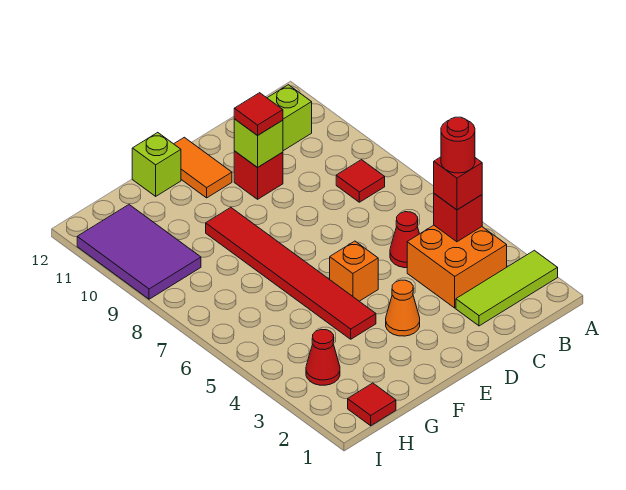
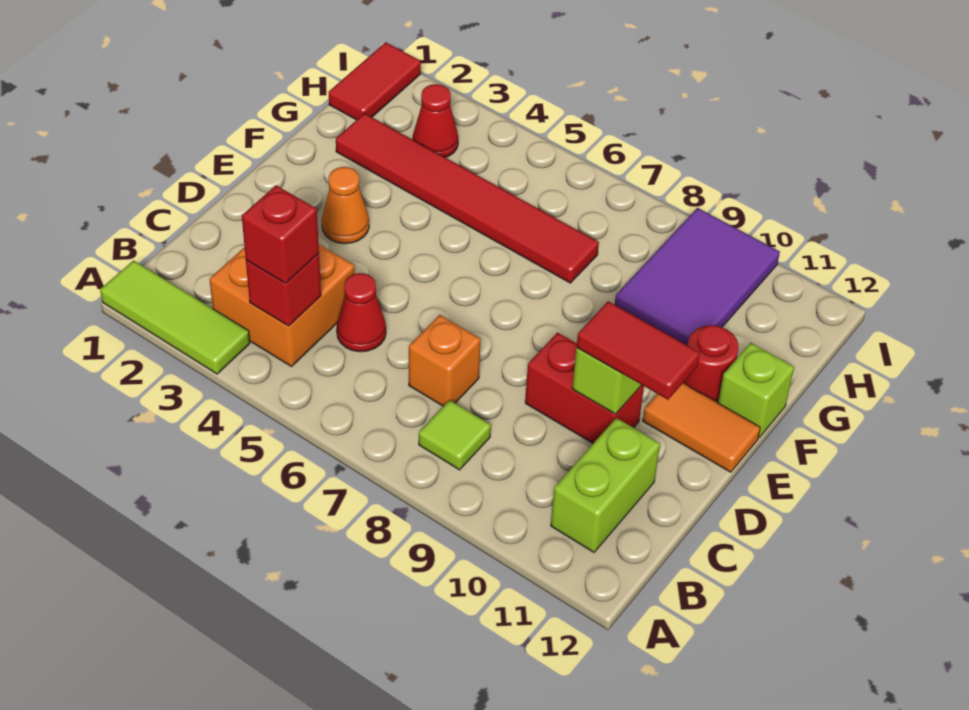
lime 1x3 tile [456,250,558,326] -> lime 1x3 tile turned to [100,260,250,374]
red 1x1 round brick [441,117,475,173] -> red 1x1 round brick moved to [683,325,739,403]
red 1x1 tile [336,160,385,202] -> lime 1x1 tile [419,400,491,470]
red 1x1 brick [234,151,283,199] -> red 1x2 brick [525,333,644,443]
red 1x1 tile [234,93,283,136] -> red 1x2 tile [577,301,700,400]
orange 1x1 brick [330,241,378,301] -> orange 1x1 brick moved to [409,315,481,406]
red 1x6 tile [206,208,376,339] -> red 1x6 tile moved to [336,113,599,283]
red 1x1 tile [348,383,396,426] -> red 1x2 tile [329,42,421,120]
purple 2x3 tile [77,205,201,299] -> purple 2x3 tile turned to [615,208,780,345]

